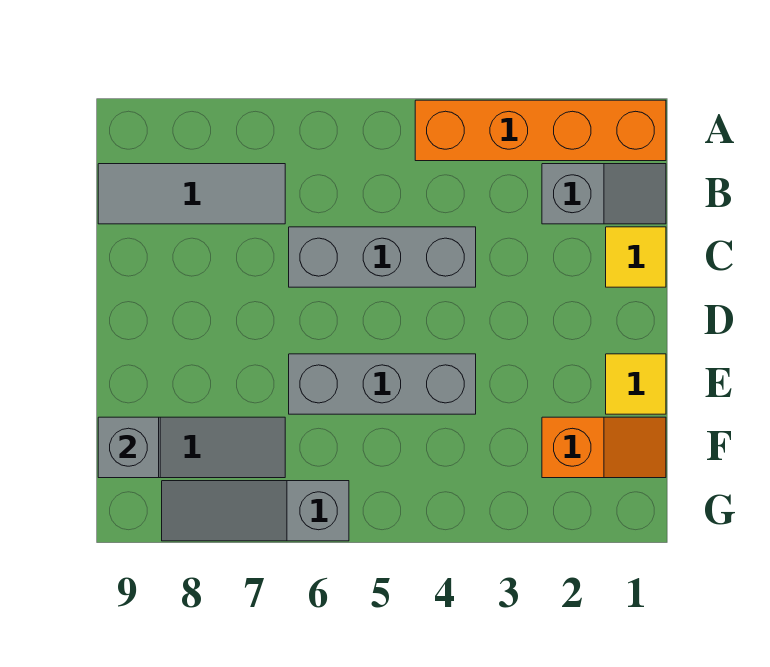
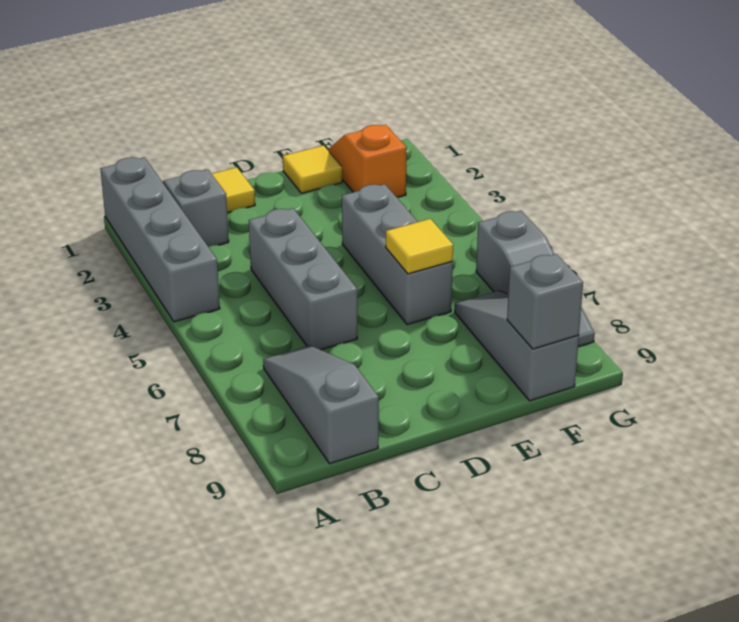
orange 1x4 brick [415,100,666,161] -> grey 1x4 brick [100,157,220,322]
grey 1x3 tile [98,164,285,224] -> grey 1x3 slope [263,346,379,464]
none -> yellow 1x1 tile [386,219,453,274]

